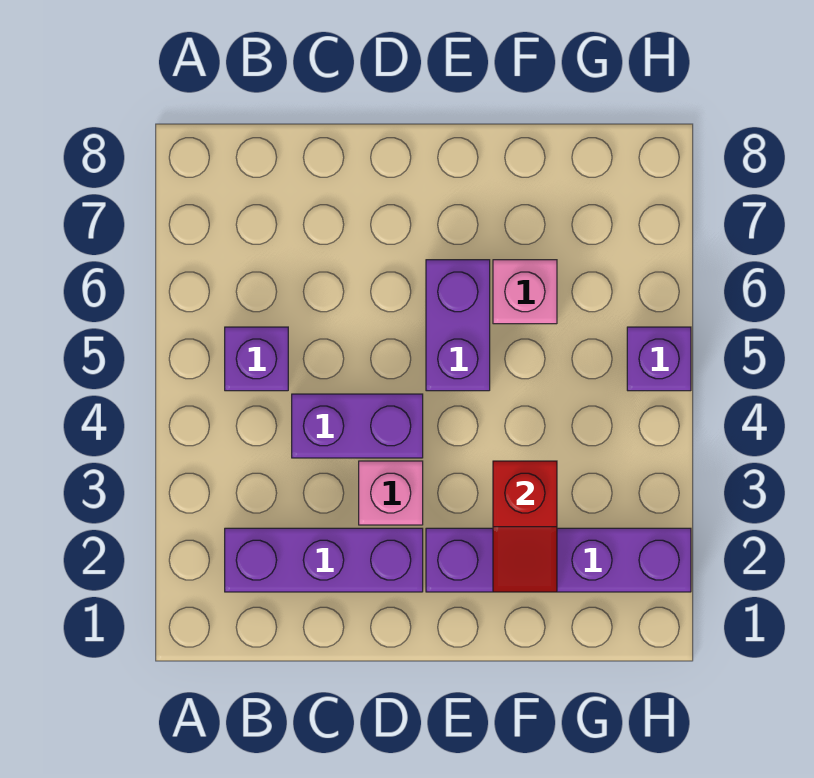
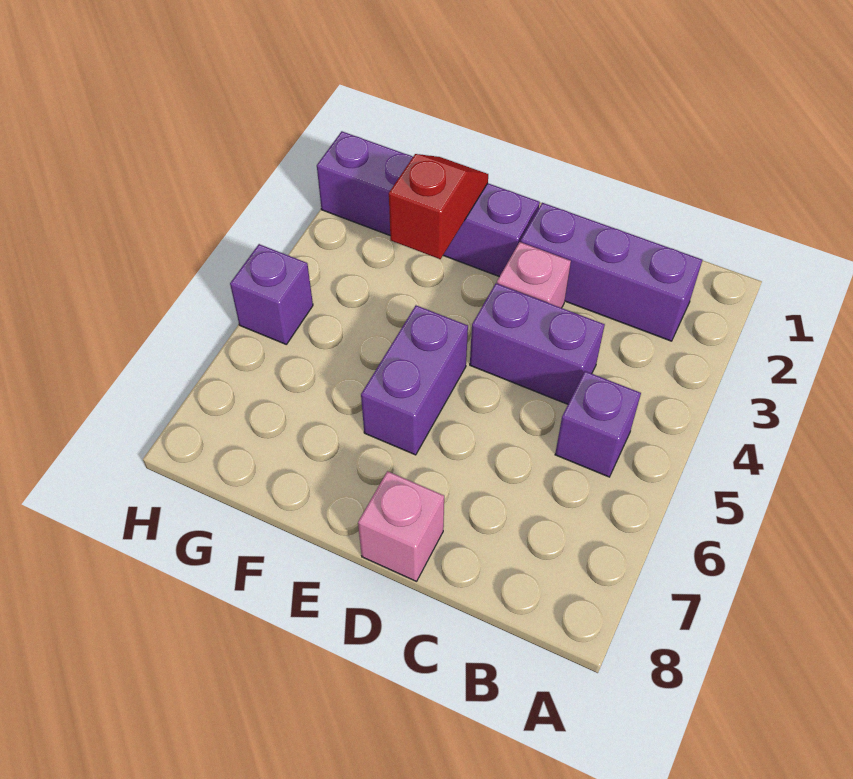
pink 1x1 brick [493,260,557,324] -> pink 1x1 brick moved to [358,471,444,581]

